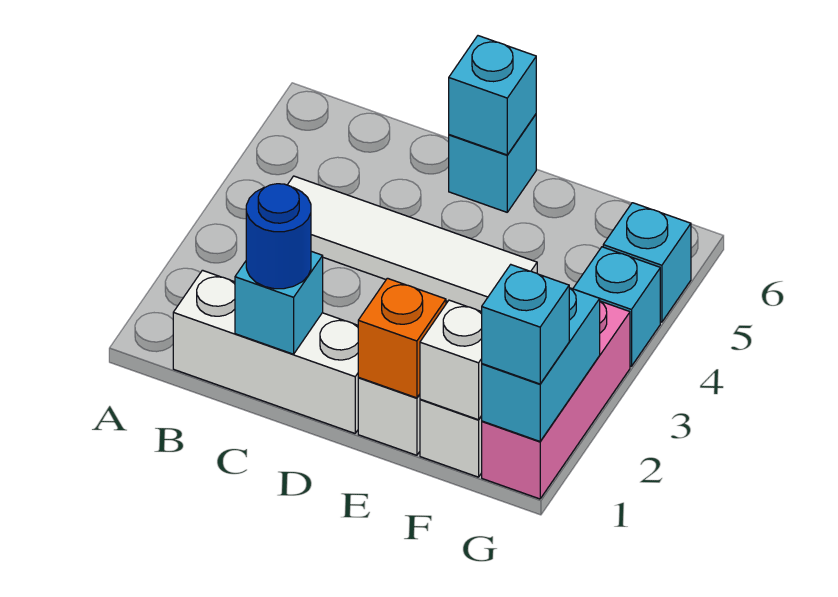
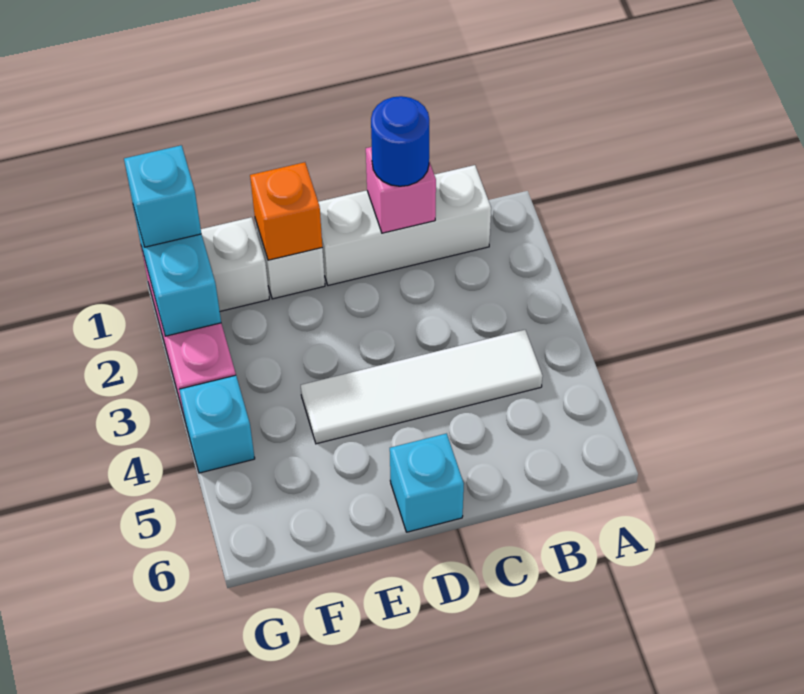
cyan 1x1 brick [235,251,323,354] -> pink 1x1 brick [366,147,436,233]
cyan 1x1 brick [449,36,536,155] -> none
white 1x1 brick [420,300,482,420] -> none
cyan 1x1 brick [603,203,691,322] -> none

